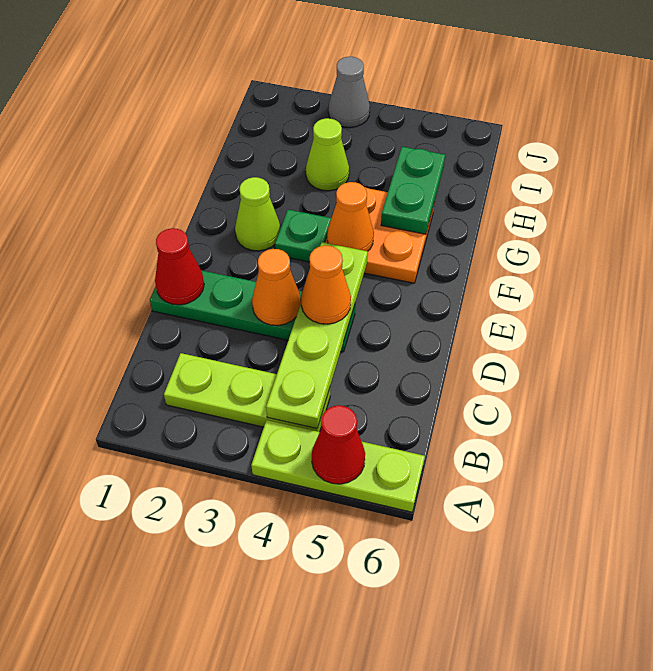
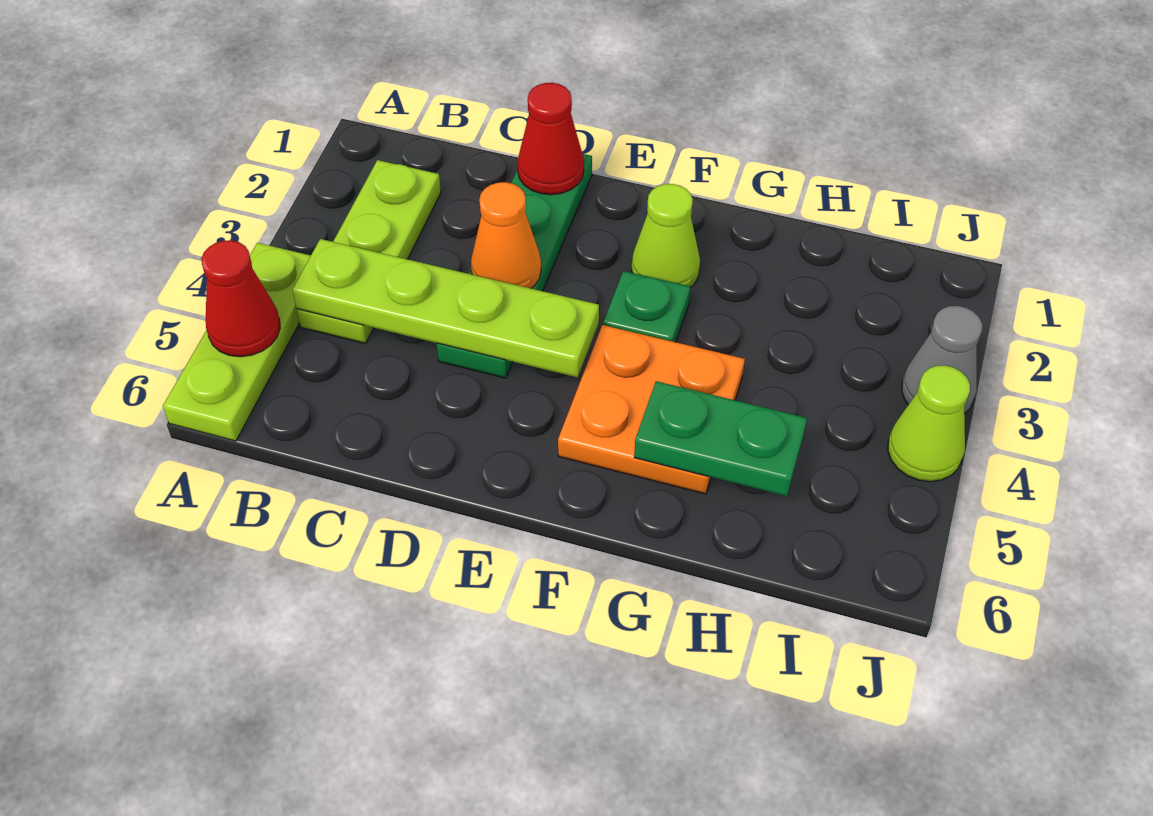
orange 1x1 cone [301,245,351,324] -> none
orange 1x1 cone [327,182,374,251] -> none
lime 1x1 cone [306,118,349,191] -> lime 1x1 cone moved to [888,365,970,482]

